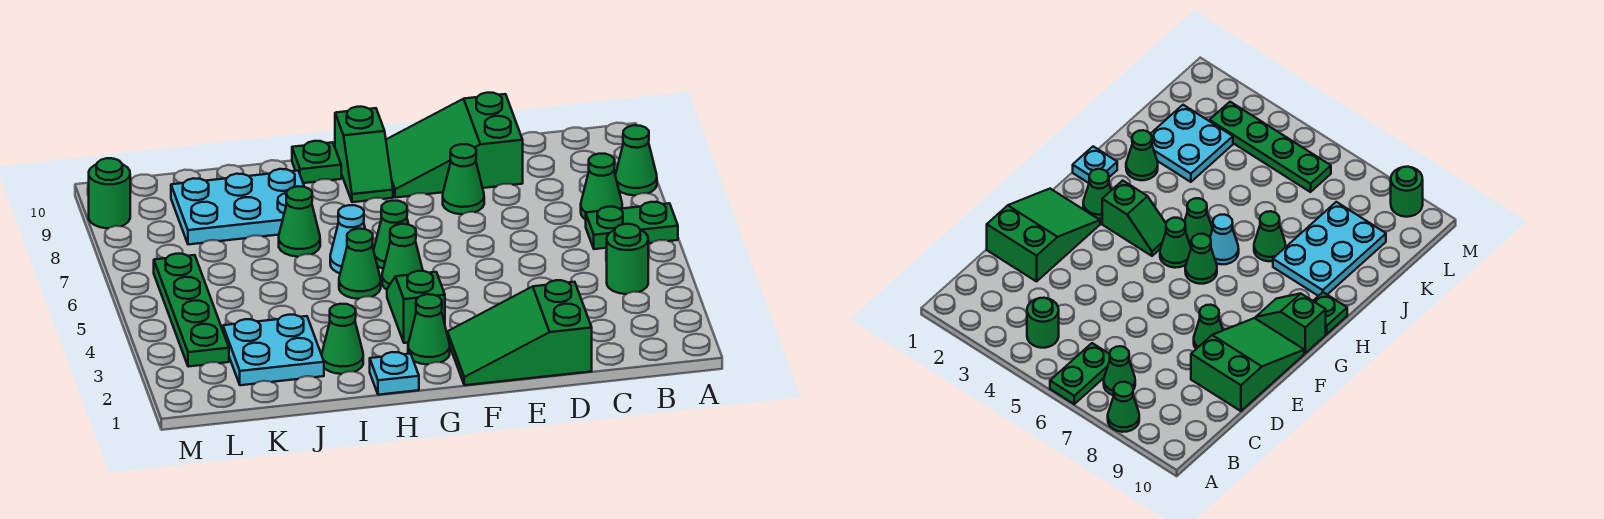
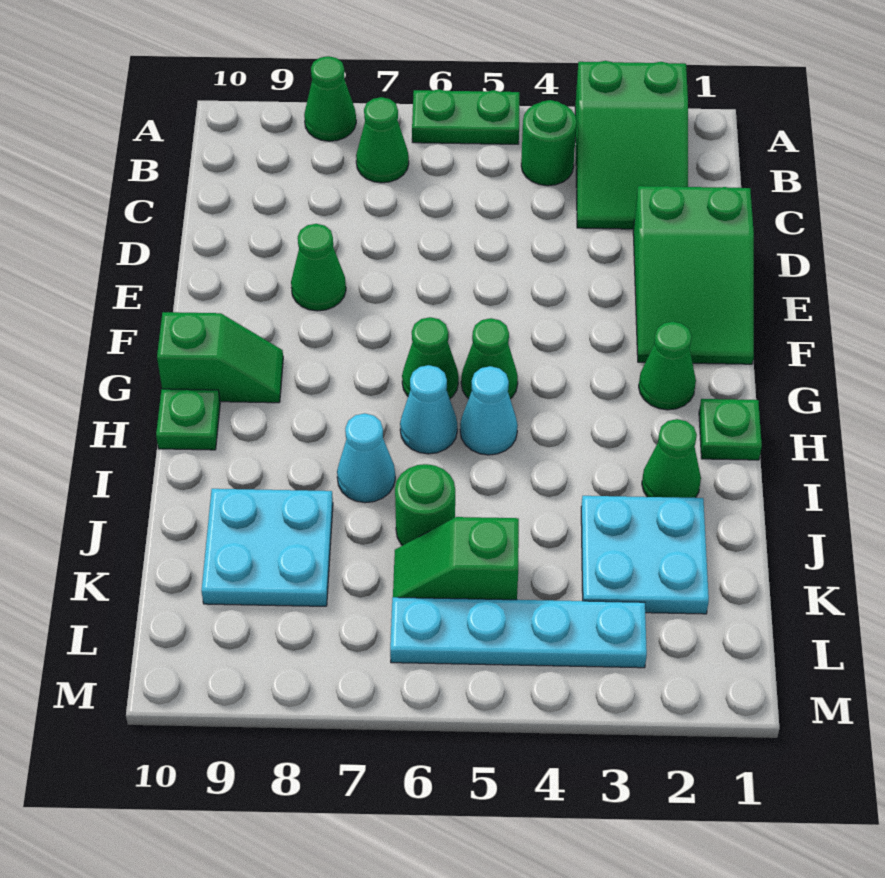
green 1x2 plate [586,202,678,249] -> green 1x2 plate turned to [412,89,519,144]
green 2x3 slope [386,93,523,198] -> green 2x3 slope moved to [575,61,688,229]
green 1x2 slope [387,271,445,343] -> green 1x2 slope moved to [393,517,519,600]
cyan 1x1 plate [370,352,419,395] -> green 1x1 plate [699,399,762,460]
green 1x1 cone [339,229,381,299] -> cyan 1x1 cone [460,366,518,455]
green 1x1 cone [279,186,320,257] -> cyan 1x1 cone [337,413,395,503]
cyan 2x3 plate [171,169,304,244] -> cyan 2x2 plate [201,489,333,606]
green 1x4 plate [154,254,229,367] -> cyan 1x4 plate [390,597,647,668]
green 1x1 round brick [89,158,130,228] -> green 1x1 round brick moved to [395,464,455,546]

